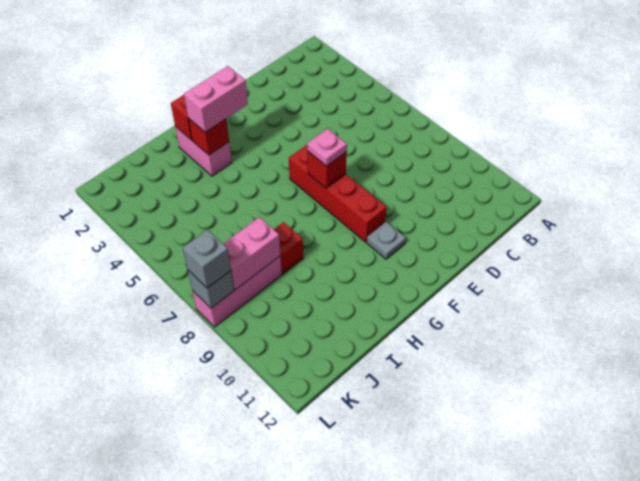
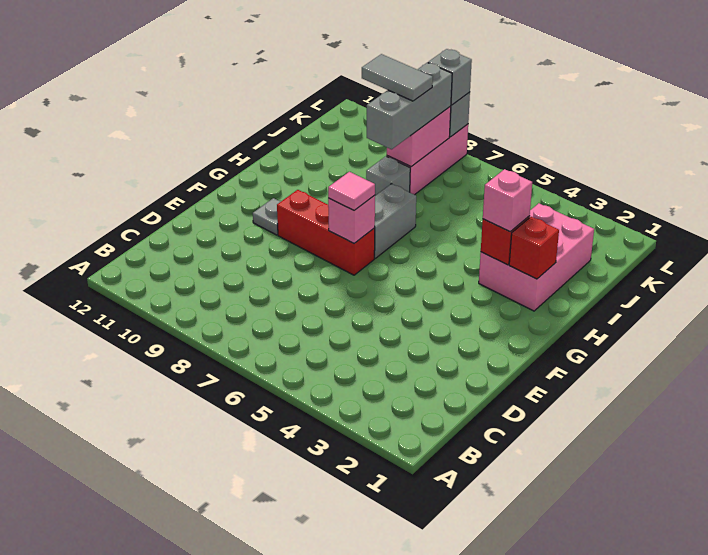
red 1x4 brick [289,145,387,242] -> red 1x3 brick [277,190,375,275]
red 1x1 brick [307,151,347,188] -> pink 1x1 brick [328,195,375,243]
pink 1x1 plate [307,129,347,166] -> pink 1x1 tile [328,172,375,210]
pink 1x2 brick [184,66,248,132] -> pink 1x1 brick [483,169,532,232]
none -> grey 1x2 brick [374,184,416,258]
pink 1x2 brick [175,126,232,176] -> pink 2x3 brick [479,203,594,311]
red 1x1 brick [274,222,303,274] -> grey 1x1 brick [366,156,410,196]
none -> grey 1x3 brick [367,63,452,149]
none -> grey 1x2 tile [362,54,433,101]

